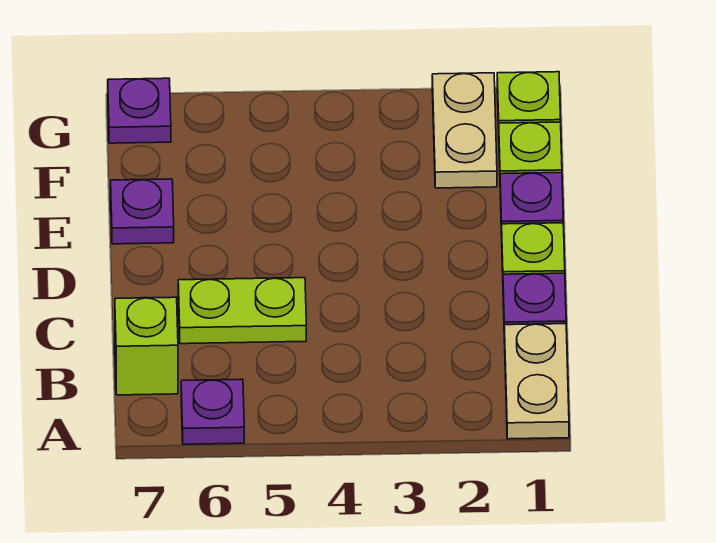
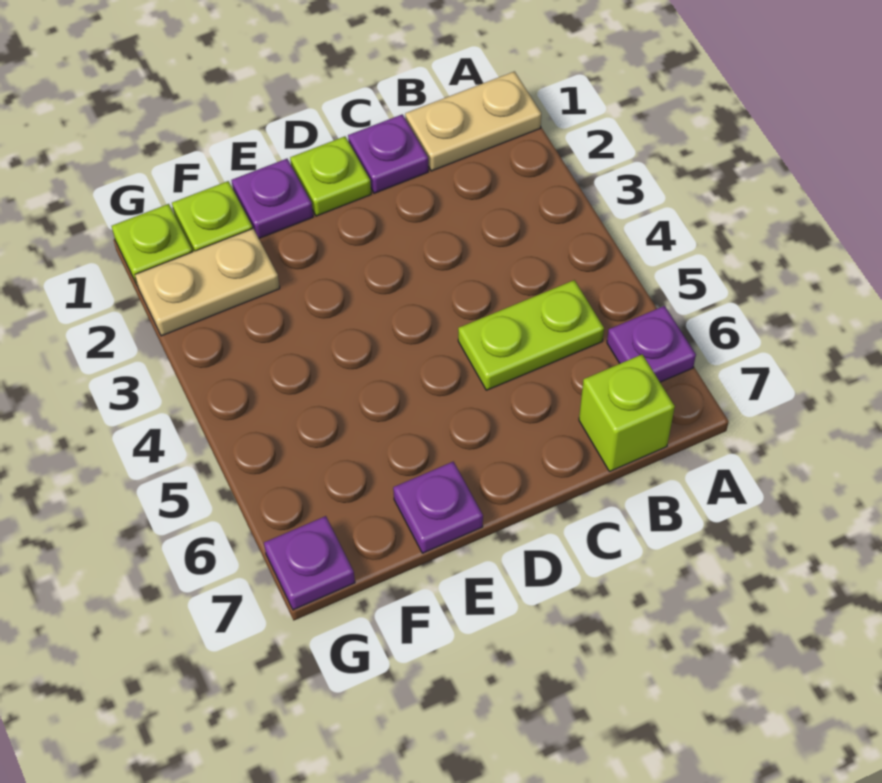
lime 1x2 plate [178,278,306,344] -> lime 1x2 plate turned to [458,280,604,390]

